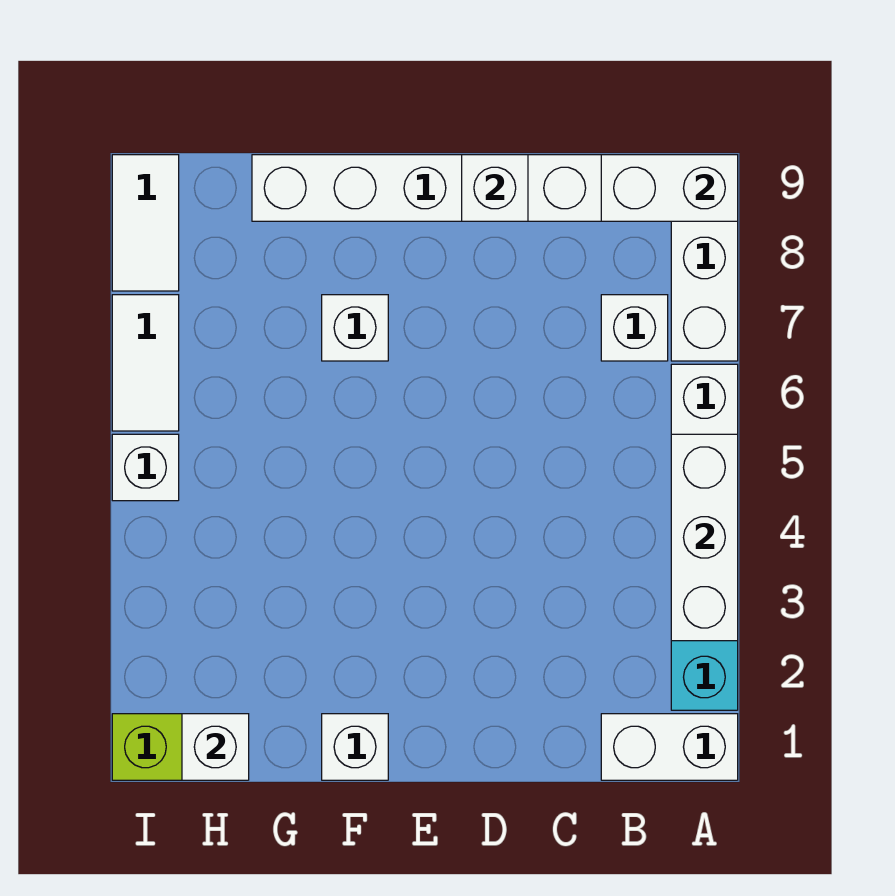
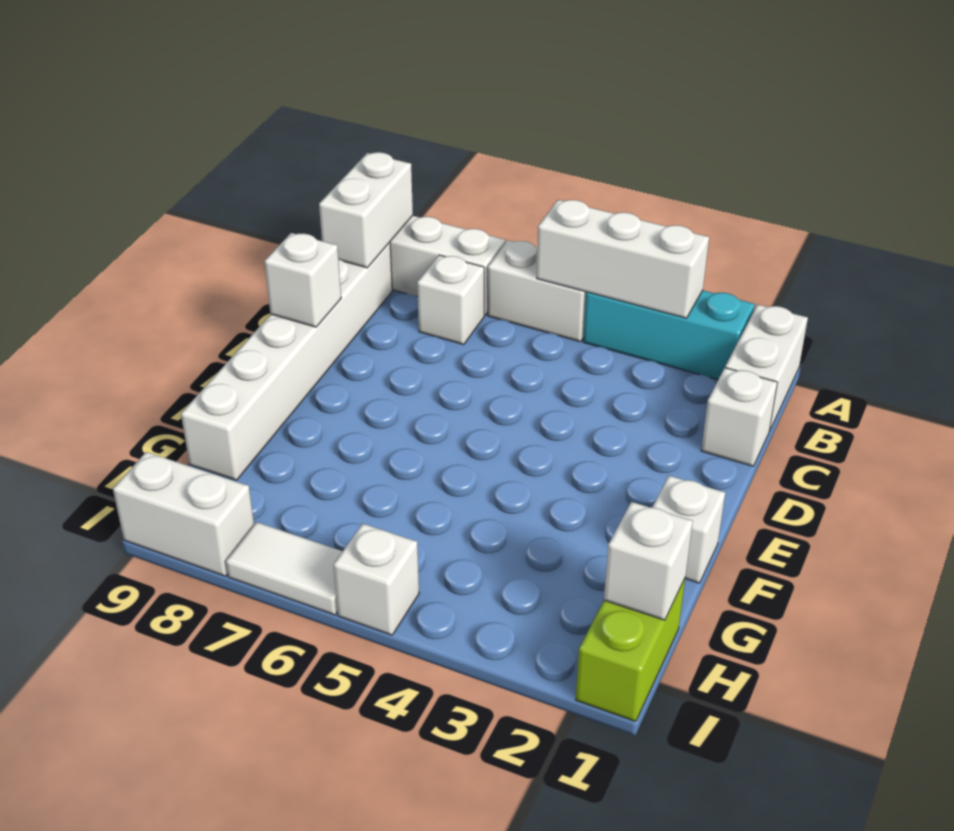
white 1x1 brick [322,295,388,361] -> white 1x1 brick moved to [701,368,777,466]
white 1x2 tile [112,155,179,291] -> white 1x2 brick [113,452,254,576]

